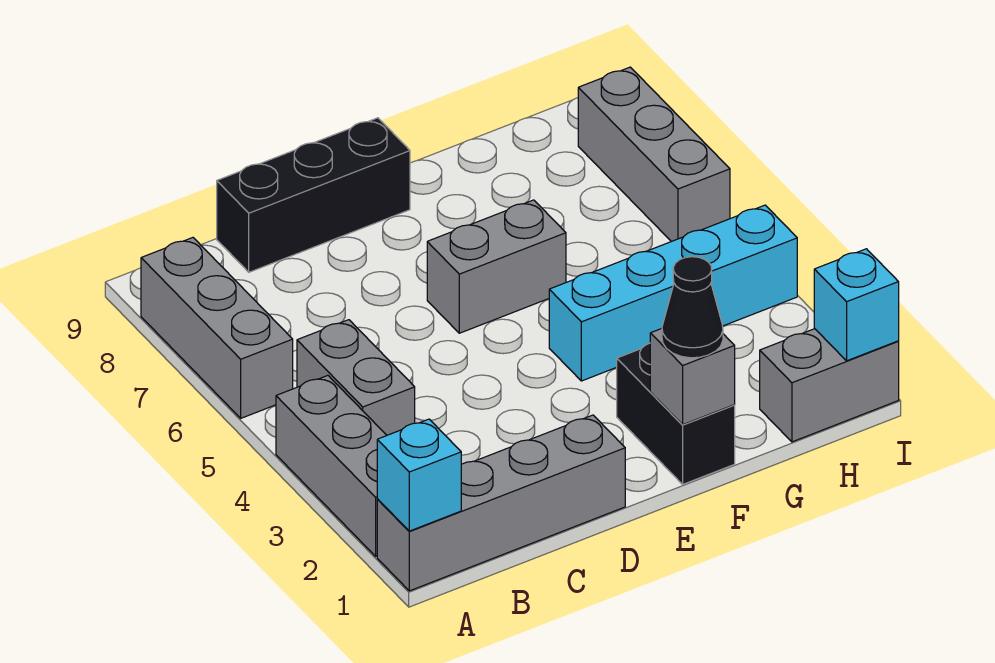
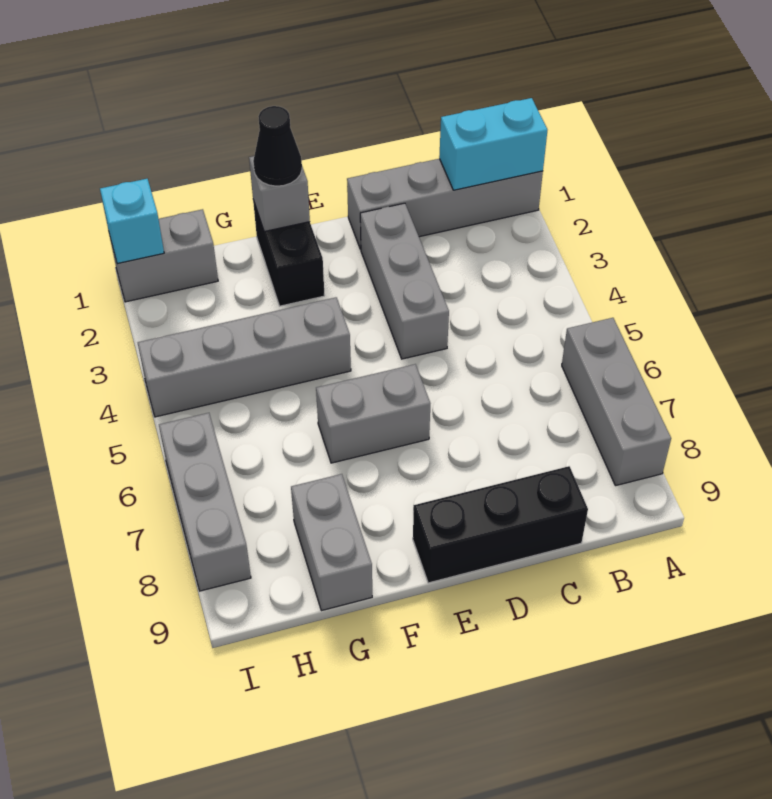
cyan 1x1 brick [377,419,461,531] -> cyan 1x2 brick [439,98,547,190]
grey 1x3 brick [276,376,387,556] -> grey 1x3 brick moved to [360,203,449,359]
grey 1x2 brick [297,320,415,435] -> grey 1x2 brick moved to [291,474,372,611]
cyan 1x4 brick [549,205,797,381] -> grey 1x4 brick [138,297,351,417]

